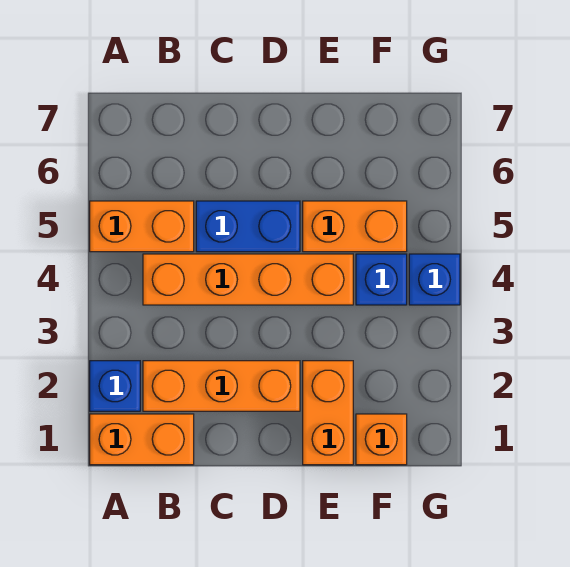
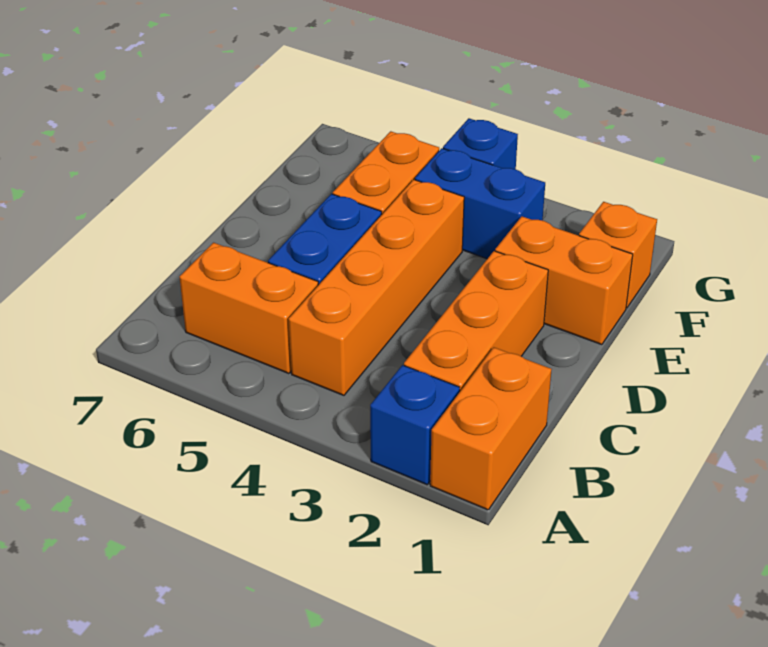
orange 1x2 brick [90,201,194,252] -> orange 1x2 brick turned to [180,243,318,374]
blue 1x1 brick [356,254,407,305] -> blue 1x2 brick [415,148,545,259]

